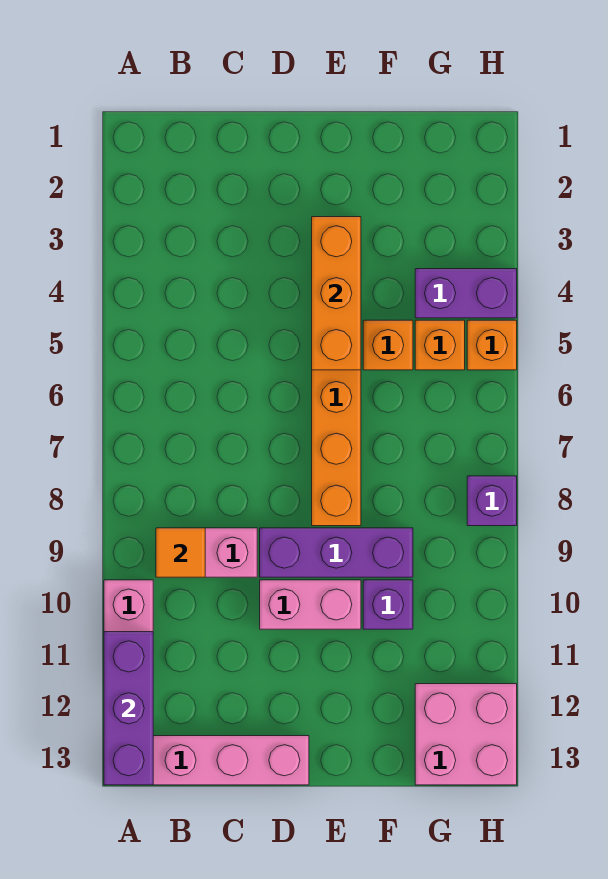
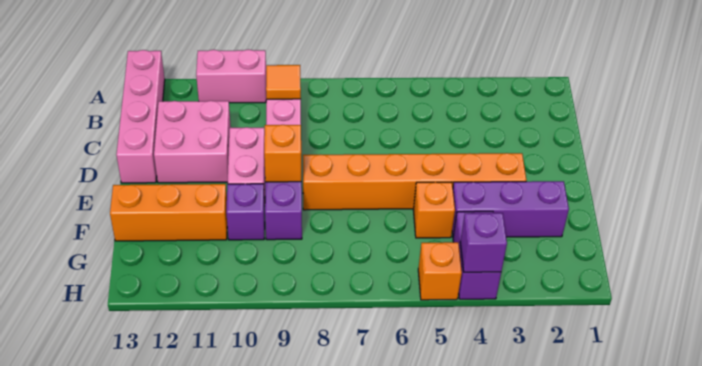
purple 1x3 brick [104,632,153,785] -> purple 1x3 brick moved to [452,181,569,237]
orange 1x3 brick [312,217,361,370] -> orange 1x3 brick moved to [110,184,227,241]
orange 1x1 brick [415,320,465,370] -> orange 1x1 brick moved to [264,125,301,182]
pink 2x2 brick [415,684,517,785] -> pink 2x2 brick moved to [154,101,231,183]
purple 1x1 brick [467,476,517,526] -> purple 1x1 brick moved to [460,213,507,272]

